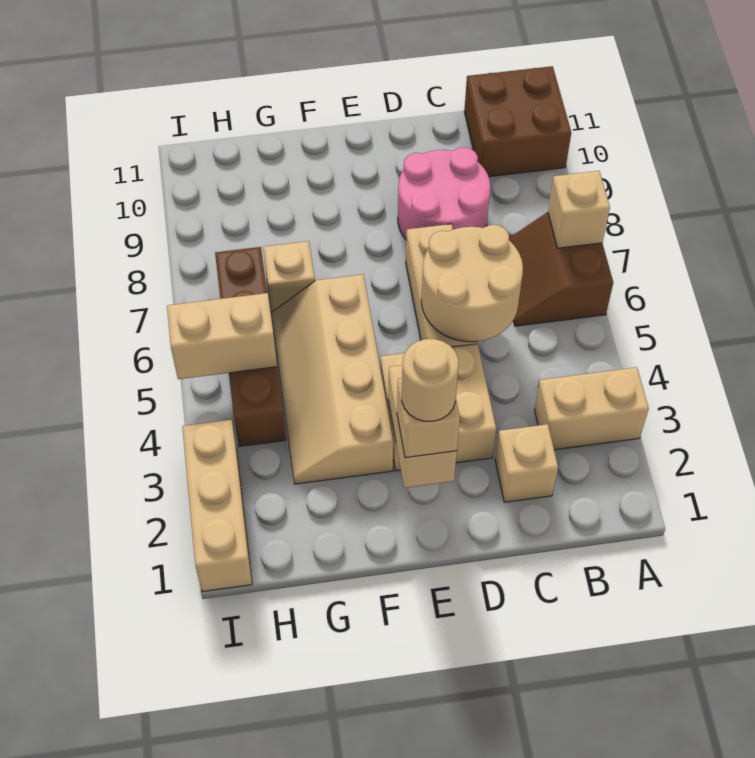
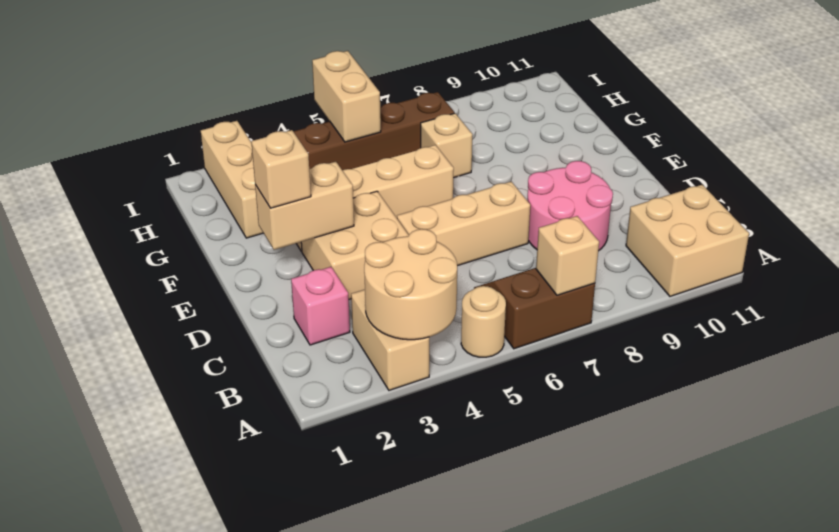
brown 2x2 brick [464,66,571,177] -> tan 2x2 brick [626,185,749,296]
tan 1x1 brick [495,424,558,502] -> pink 1x1 brick [291,267,350,345]
tan 2x2 round brick [421,225,523,342] -> tan 2x2 round brick moved to [364,229,457,340]
tan 1x1 round brick [402,339,459,421] -> tan 1x1 round brick moved to [461,286,506,357]
tan 1x3 brick [182,420,252,592] -> tan 1x3 brick turned to [201,121,263,238]

